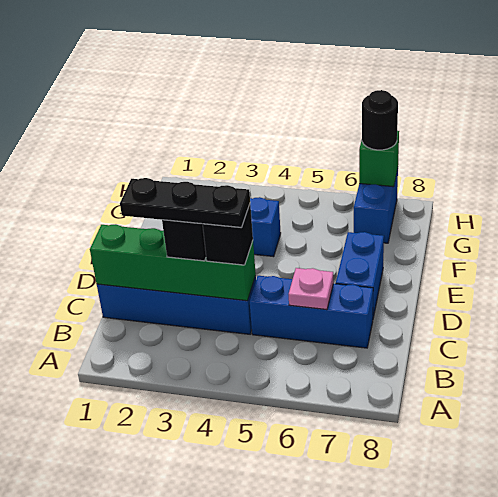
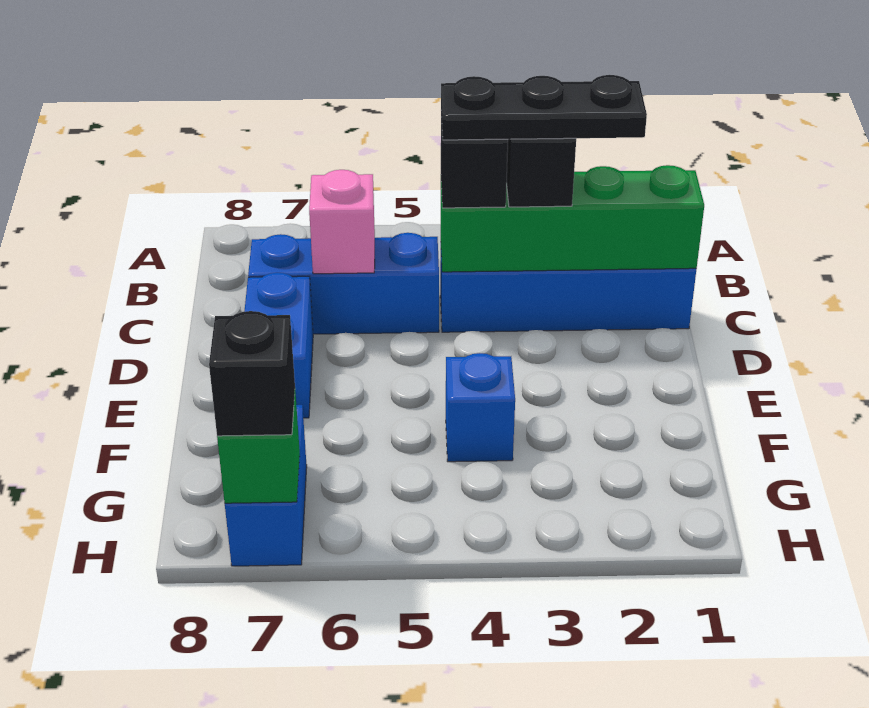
pink 1x1 plate [289,268,334,310] -> pink 1x1 brick [309,170,375,274]
black 1x1 round brick [362,90,398,150] -> black 1x1 brick [209,311,295,436]

